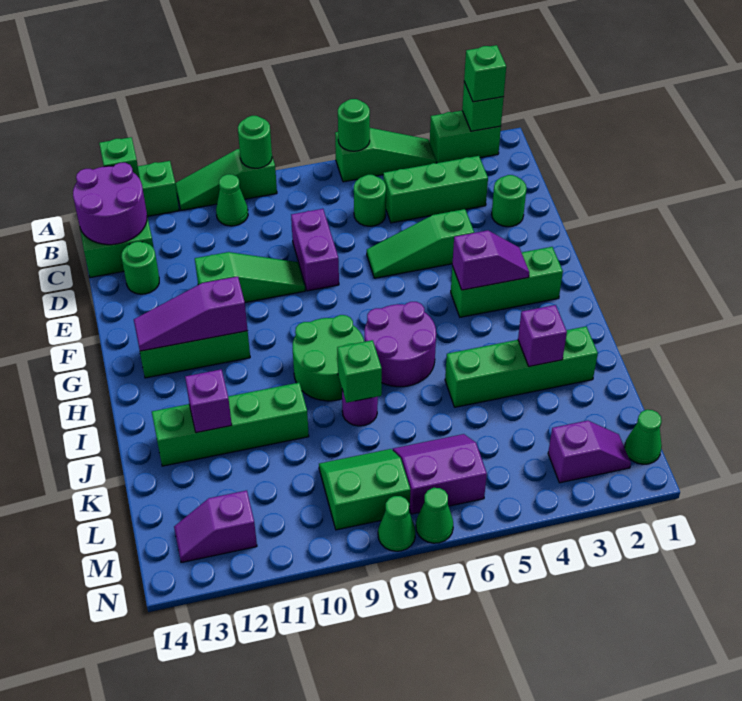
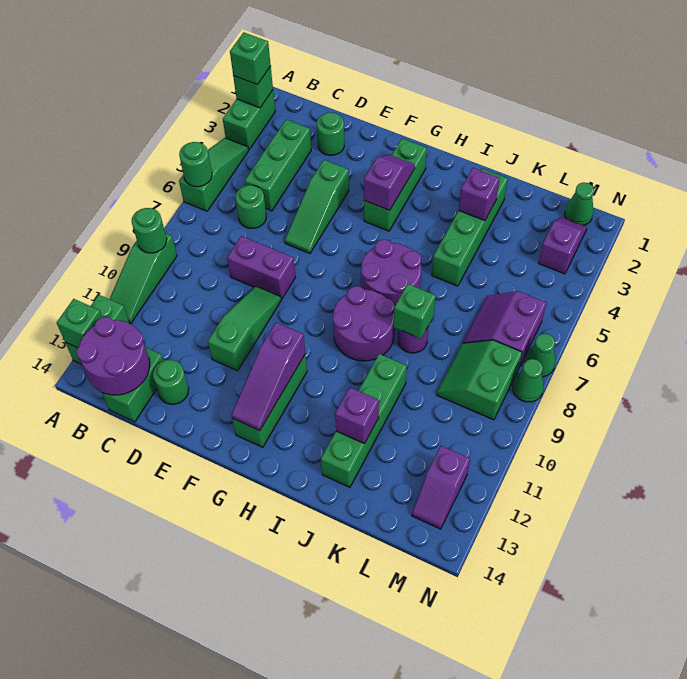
green 1x1 cone [216,174,248,226] -> none
green 2x2 round brick [293,315,365,401] -> purple 2x2 round brick [333,286,395,361]

